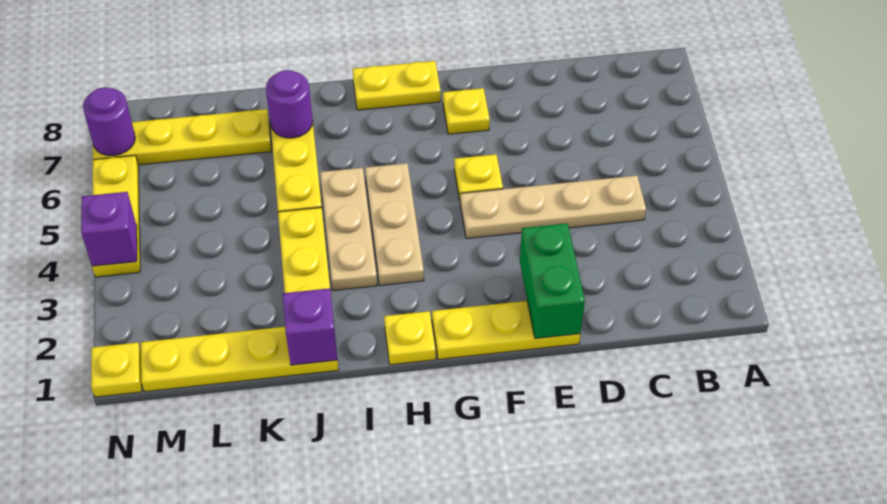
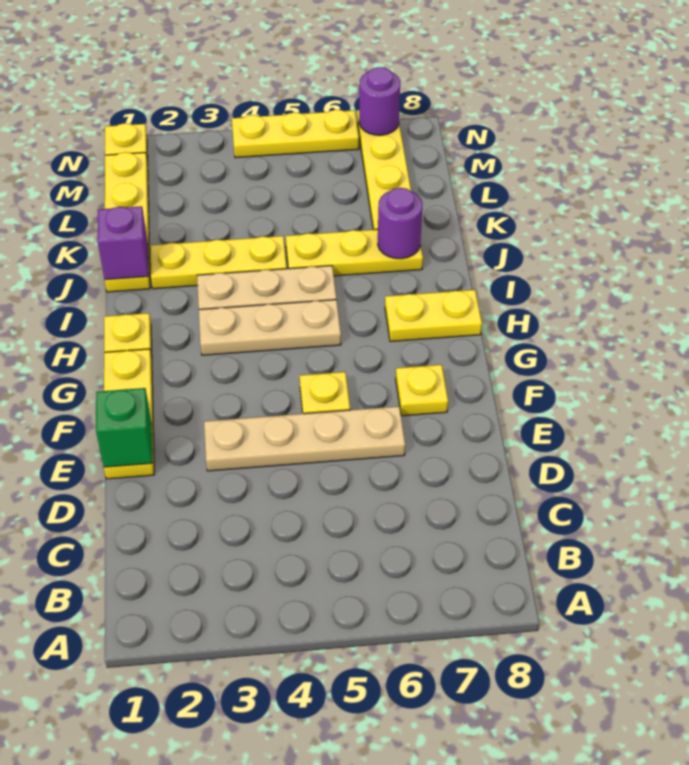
tan 1x4 plate [460,176,646,239] -> tan 1x4 plate turned to [204,406,405,471]
green 1x2 brick [520,223,585,338] -> green 1x1 brick [96,388,152,467]
yellow 1x2 plate [353,61,441,110] -> yellow 1x2 plate turned to [385,290,482,342]
purple 1x1 brick [81,192,137,266] -> none

